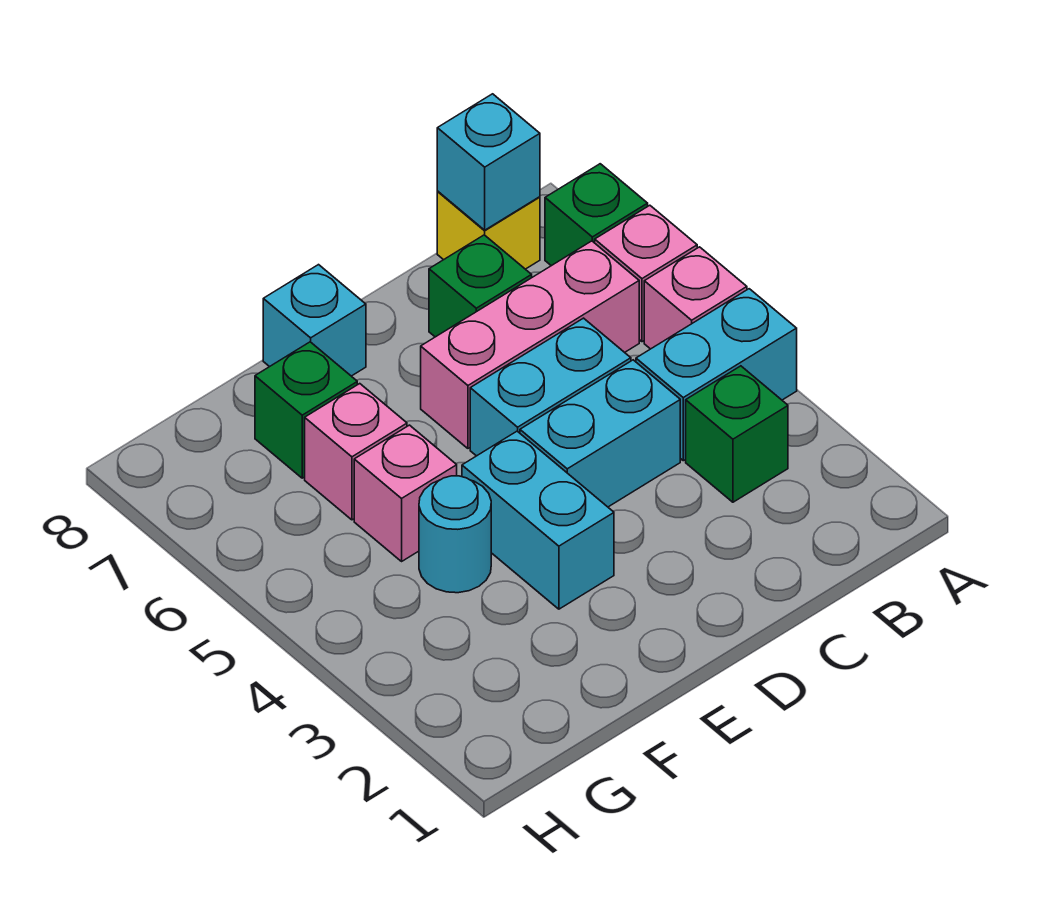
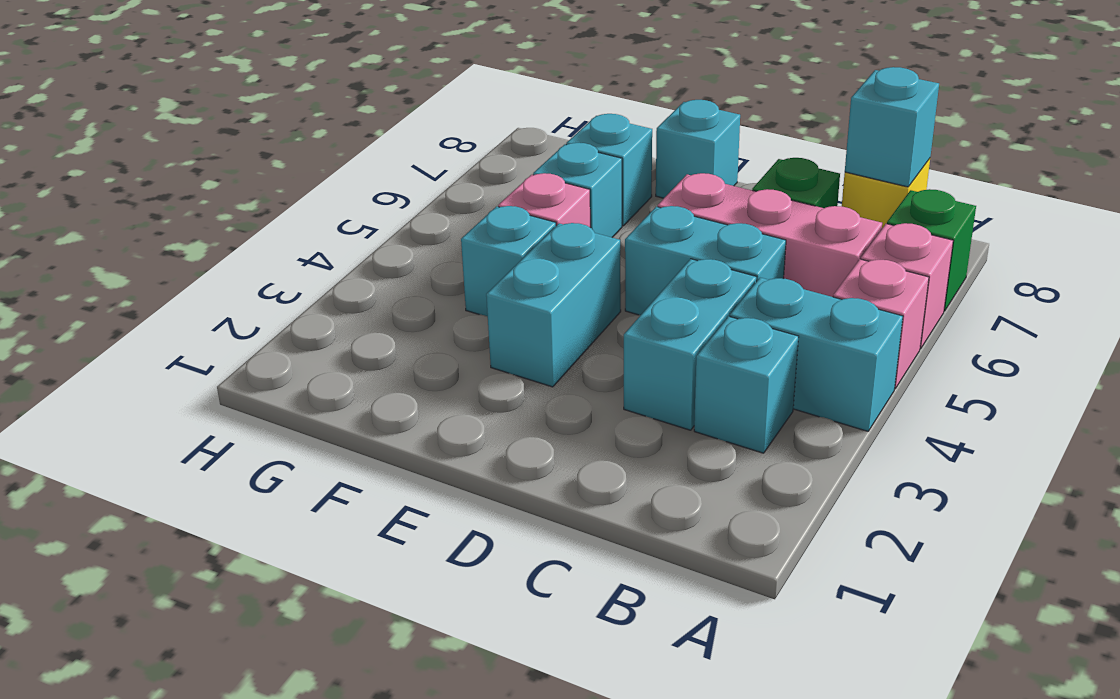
green 1x1 brick [686,366,788,502] -> cyan 1x1 brick [694,316,799,453]
cyan 1x2 brick [520,360,680,507] -> cyan 1x2 brick turned to [624,259,756,430]
cyan 1x1 round brick [419,476,491,593] -> cyan 1x1 brick [461,206,556,316]
pink 1x1 brick [305,384,407,520] -> cyan 1x1 brick [533,143,622,237]
green 1x1 brick [255,342,357,478] -> cyan 1x1 brick [566,114,652,226]

